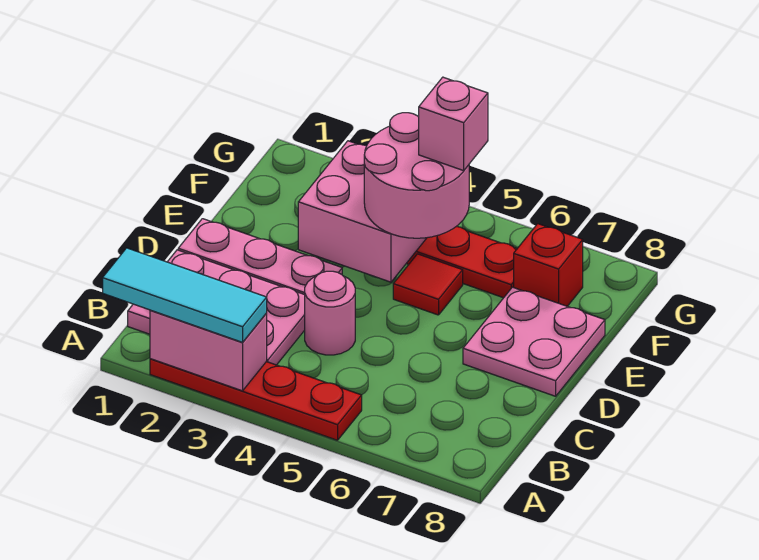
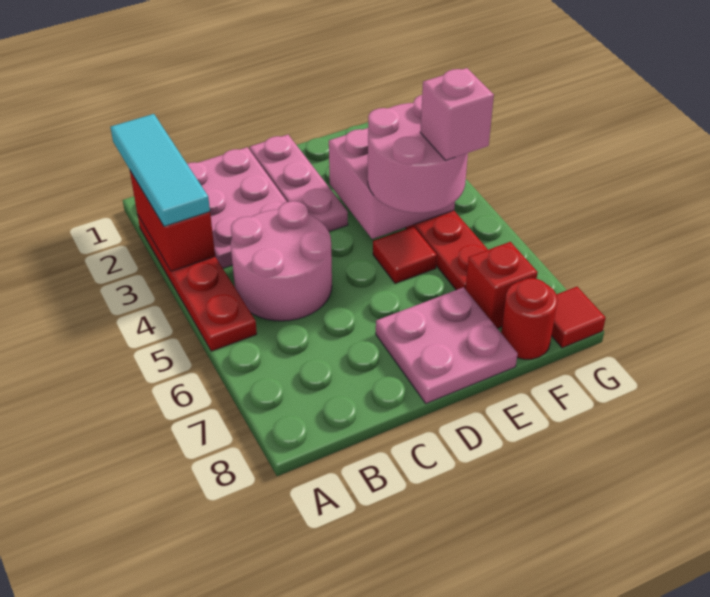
pink 1x2 brick [150,310,267,391] -> red 1x2 brick [130,171,215,271]
pink 1x1 round brick [305,271,355,355] -> pink 2x2 round brick [231,201,332,321]
none -> red 1x1 round brick [501,278,558,359]
none -> red 1x1 tile [552,287,606,348]

